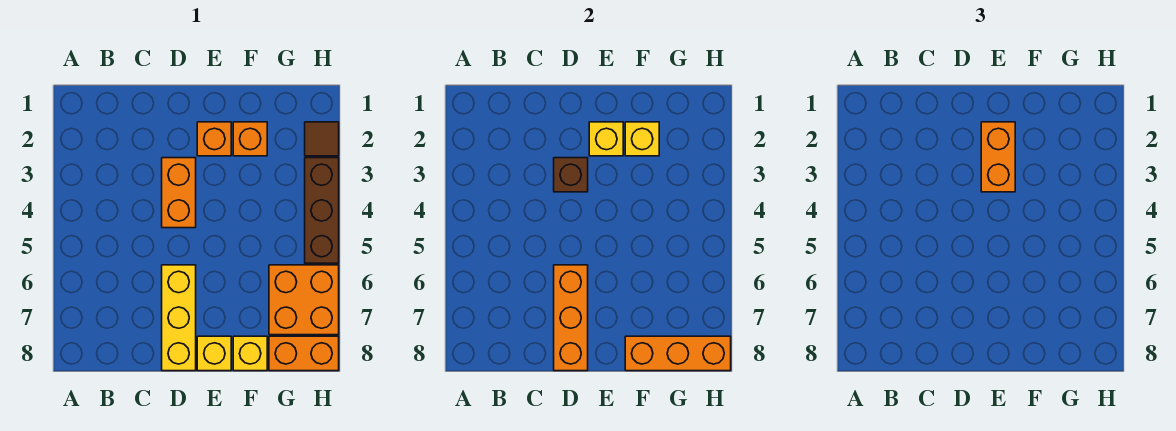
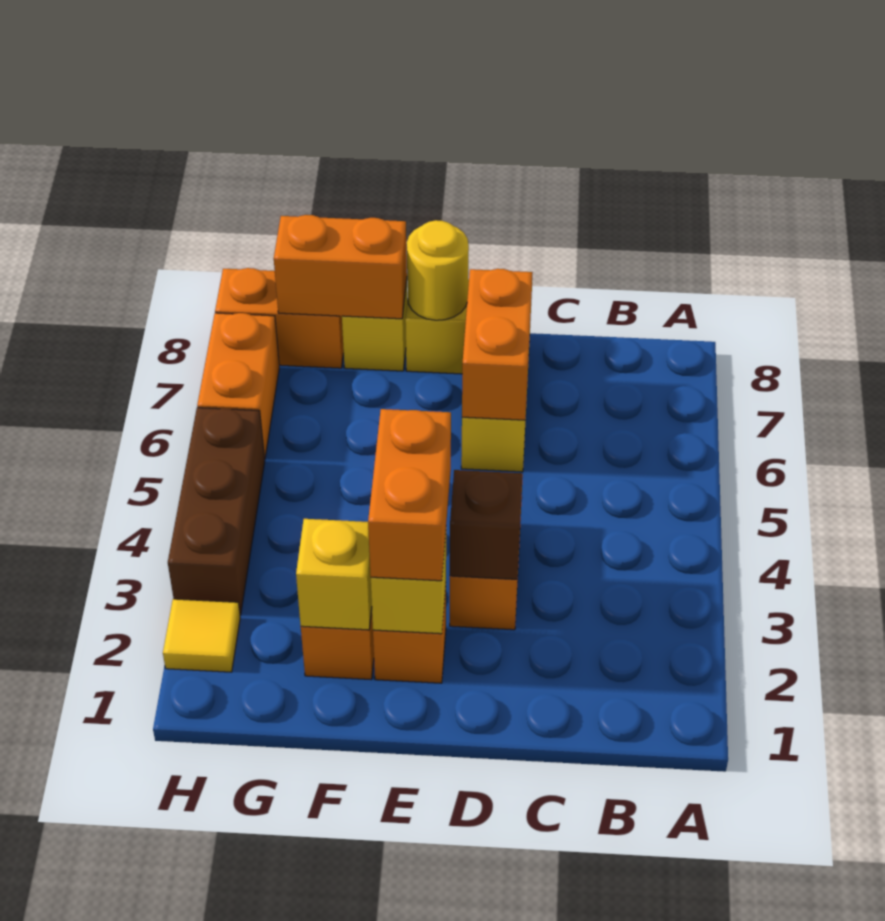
orange 1x3 brick [554,265,588,371] -> orange 1x2 brick [462,269,533,420]
none -> yellow 1x1 round brick [407,220,469,320]
orange 1x3 brick [625,336,731,371] -> orange 1x2 brick [274,215,407,319]
orange 2x2 brick [269,265,339,335] -> orange 1x2 brick [197,313,279,459]
brown 1x1 tile [305,122,339,156] -> yellow 1x1 tile [163,599,240,672]

